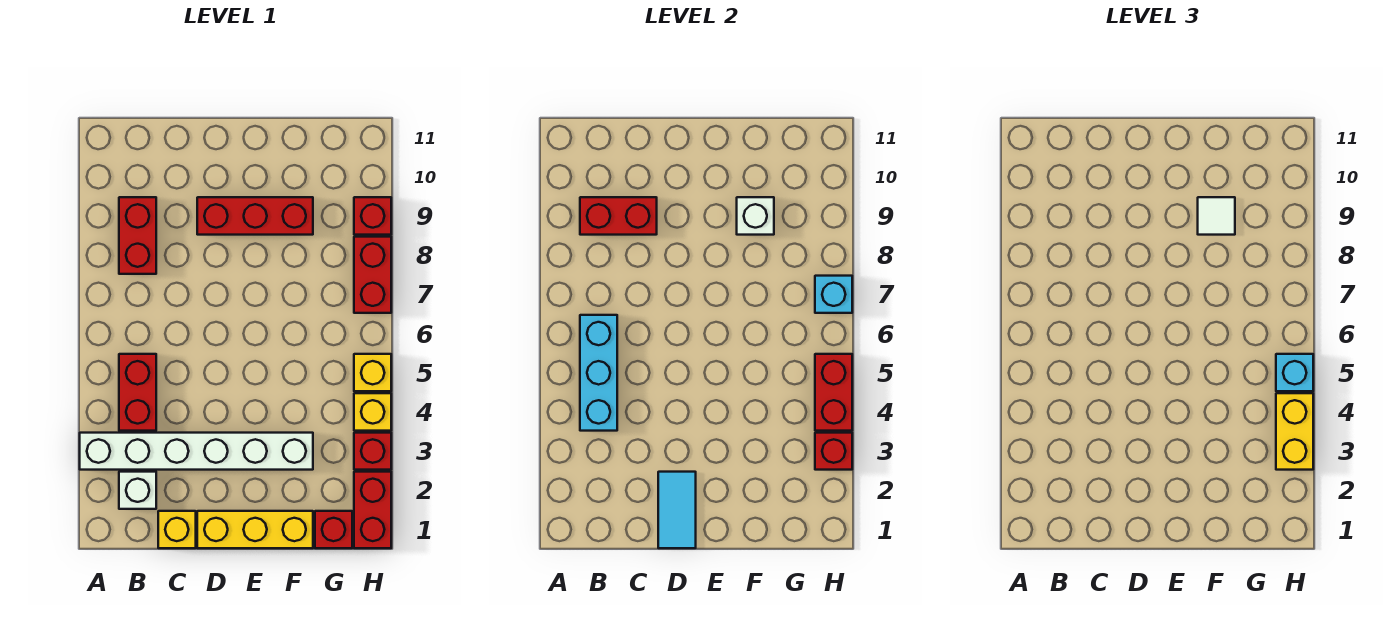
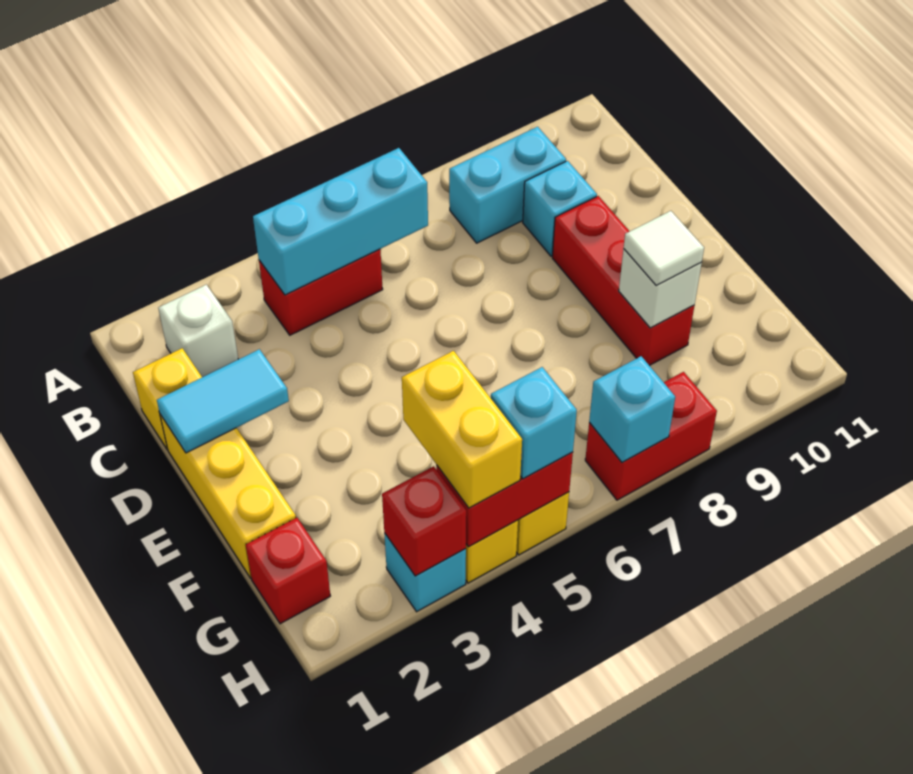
white 1x6 brick [80,433,313,470] -> none
red 1x2 brick [119,197,156,274] -> cyan 1x2 brick [449,127,566,243]
red 1x2 brick [580,197,657,235] -> none
none -> cyan 1x1 brick [523,161,597,256]
red 1x2 brick [354,472,391,548] -> none
red 1x1 brick [354,433,391,470] -> cyan 1x1 brick [384,533,466,612]
yellow 1x2 brick [1276,393,1313,470] -> yellow 1x2 brick turned to [402,351,522,508]
red 1x1 brick [354,197,391,235] -> none

